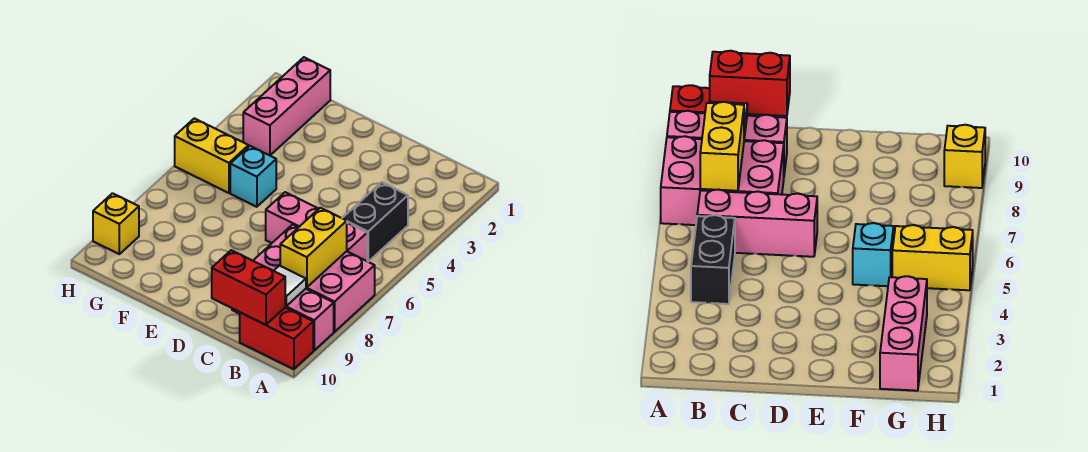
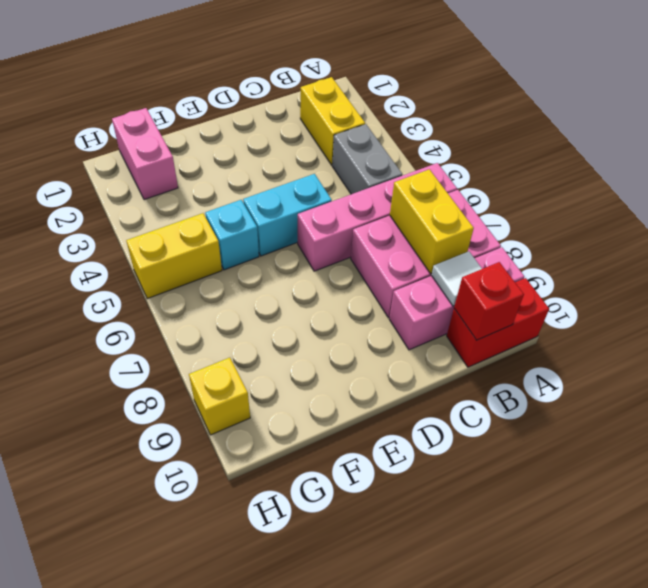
none -> yellow 1x2 brick [300,77,365,165]
black 1x2 brick [342,182,408,262] -> grey 1x2 brick [332,124,402,194]
pink 1x3 brick [266,192,367,261] -> pink 1x4 brick [298,163,457,271]
red 1x2 brick [212,250,285,325] -> red 1x1 brick [454,262,524,340]
none -> cyan 1x2 brick [243,174,332,256]
pink 1x3 brick [243,57,330,155] -> pink 1x2 brick [112,108,178,200]

